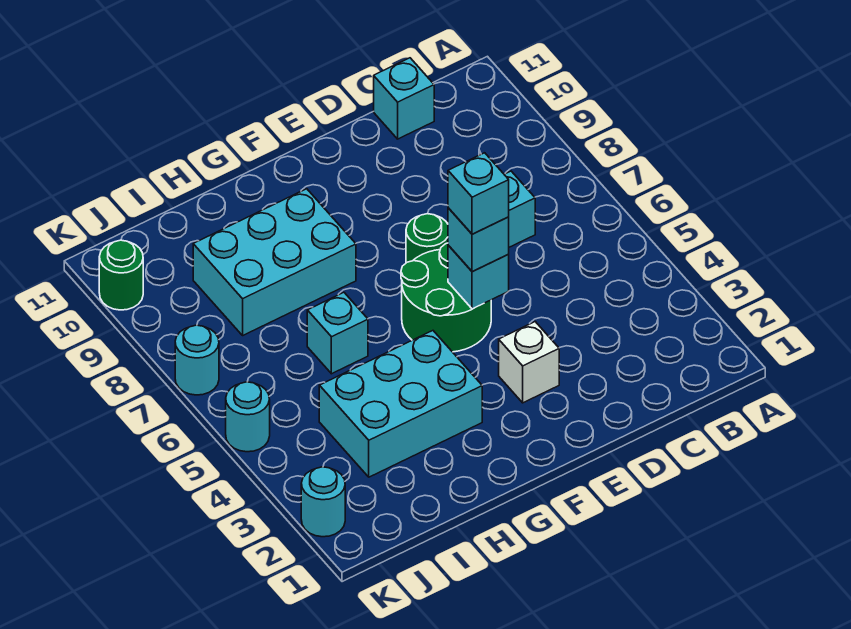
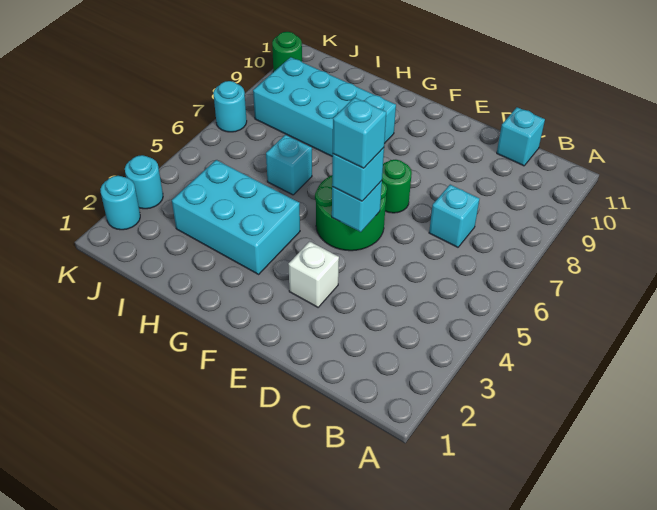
cyan 2x3 brick [193,189,356,335] -> cyan 2x4 brick [253,57,396,156]
cyan 1x1 round brick [226,382,270,452] -> cyan 1x1 round brick moved to [125,155,163,209]

